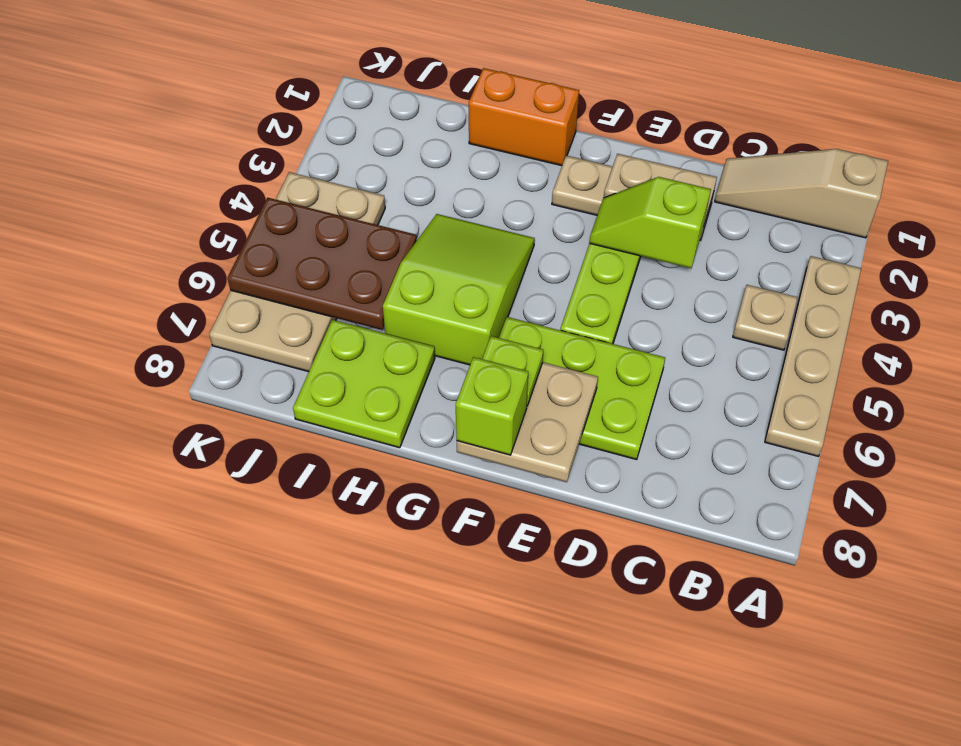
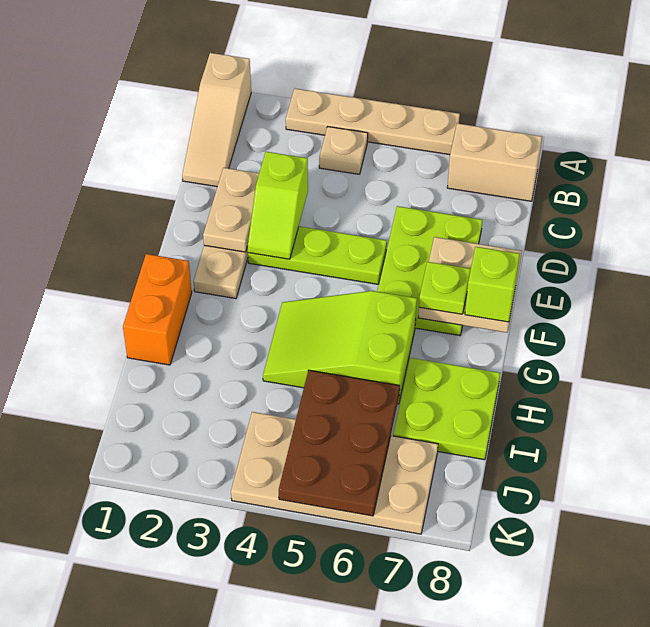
none -> tan 1x2 brick [447,123,542,201]

